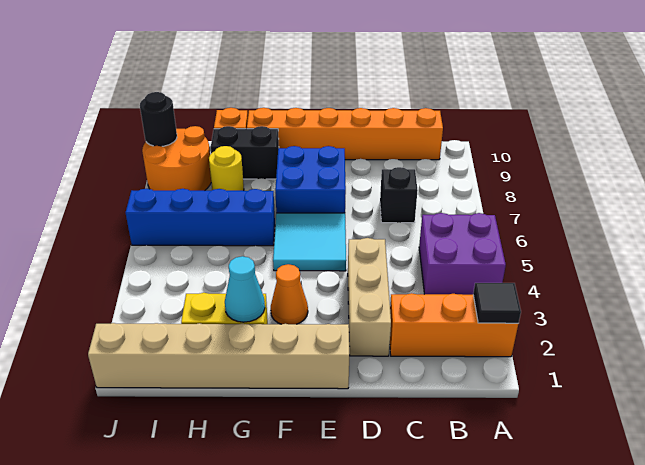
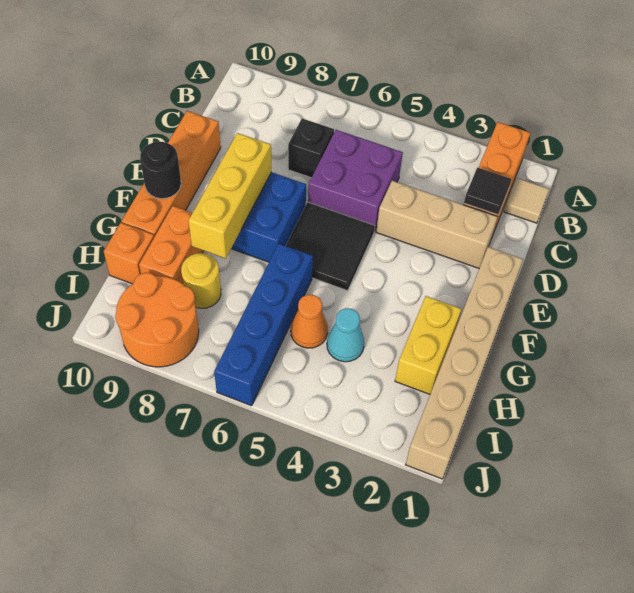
black 1x1 tile [473,283,521,323] -> black 1x1 tile moved to [464,167,511,215]
purple 2x2 brick [419,213,506,295] -> purple 2x2 brick moved to [308,130,403,232]
none -> tan 1x1 tile [504,178,549,223]
orange 1x6 brick [247,108,443,160] -> orange 1x4 brick [122,111,221,237]
cyan 2x2 tile [273,213,346,271] -> black 2x2 tile [286,202,375,291]
none -> yellow 1x3 brick [188,133,272,259]
orange 1x1 cone [271,264,308,324] -> orange 1x1 cone moved to [291,295,328,348]
cyan 1x1 cone [225,256,265,322] -> cyan 1x1 cone moved to [327,308,364,362]
black 1x2 brick [211,126,279,179] -> orange 1x2 brick [139,206,203,284]
black 1x1 round brick [140,92,177,146] -> black 1x1 round brick moved to [140,142,181,199]

